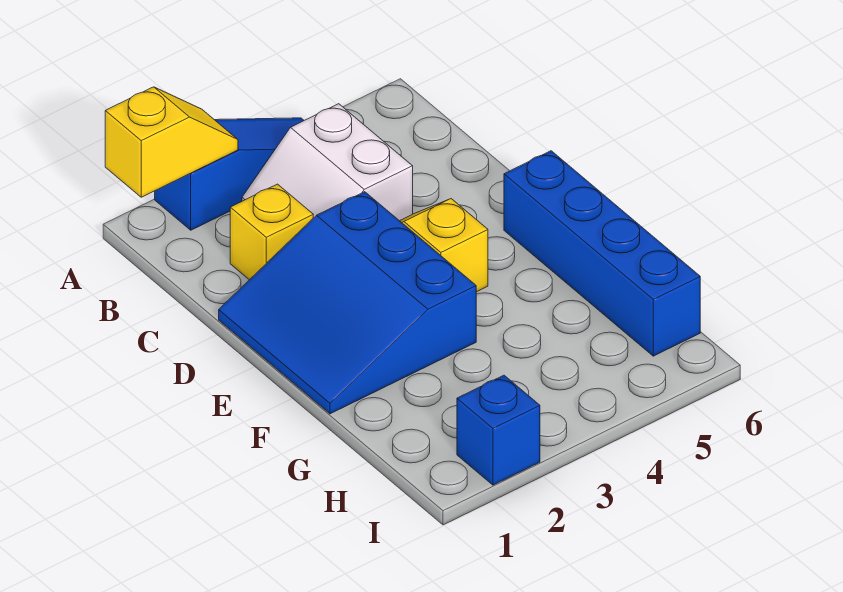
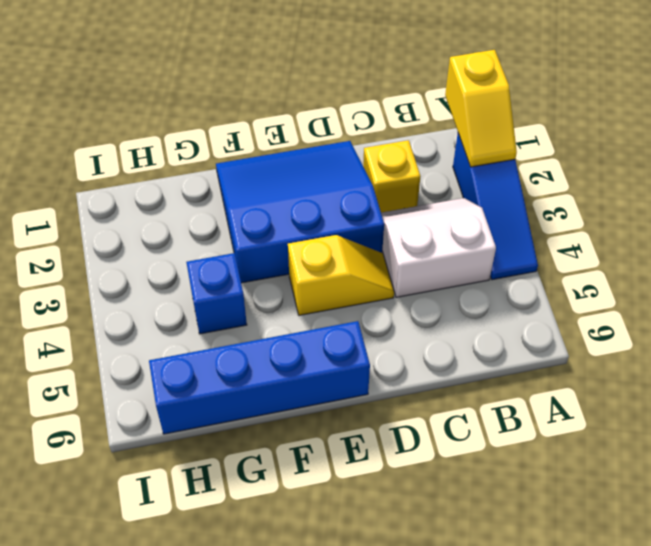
blue 1x1 brick [457,375,540,485] -> blue 1x1 brick moved to [186,253,247,334]

